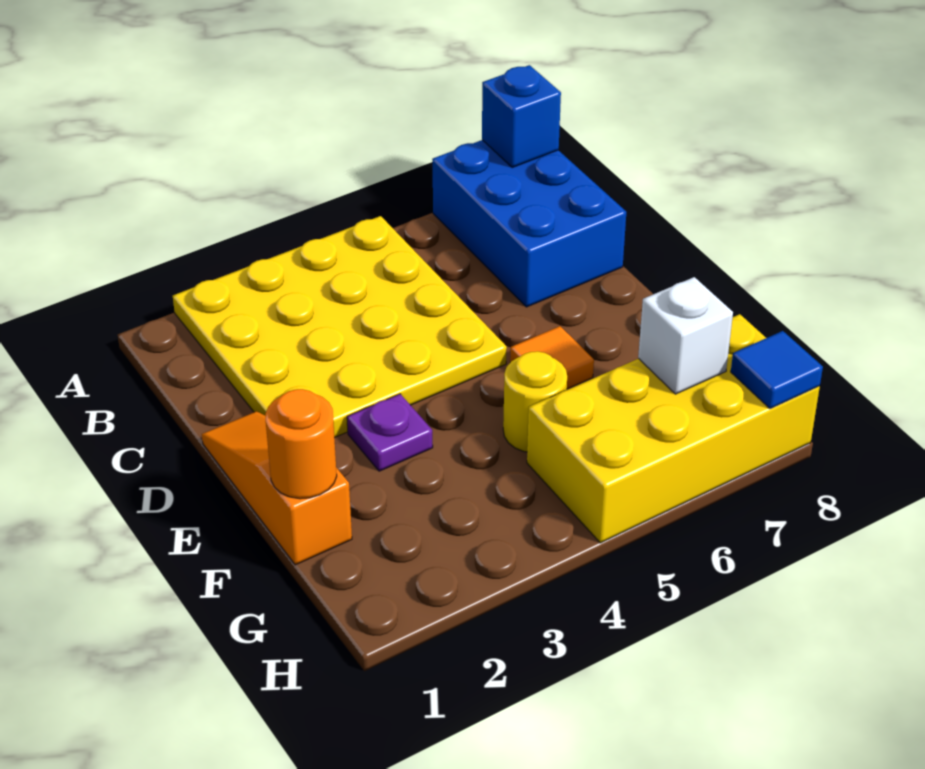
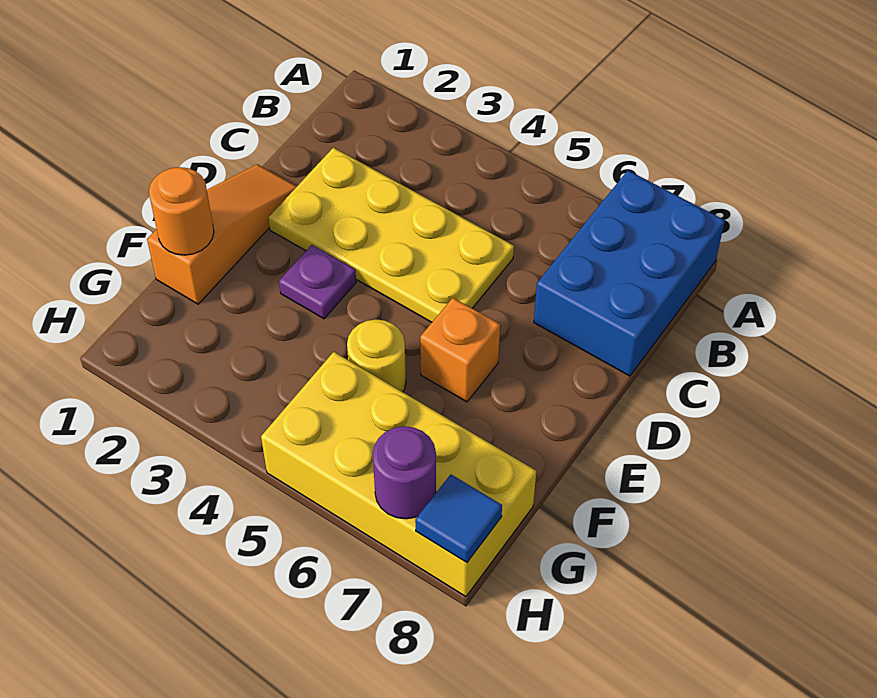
yellow 4x4 plate [173,216,507,438] -> yellow 2x4 plate [268,148,514,322]
blue 1x1 brick [482,65,561,168] -> none
orange 1x1 tile [510,326,594,389] -> orange 1x1 brick [420,298,500,402]
white 1x1 brick [638,277,733,394] -> none
none -> purple 1x1 round brick [373,426,436,519]

